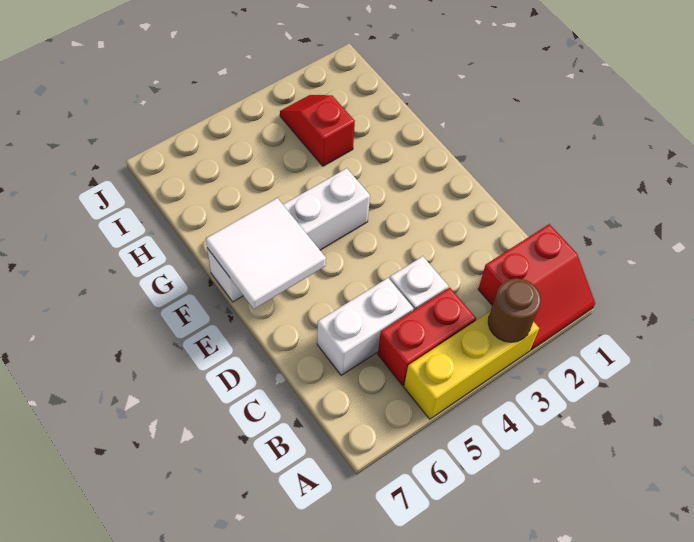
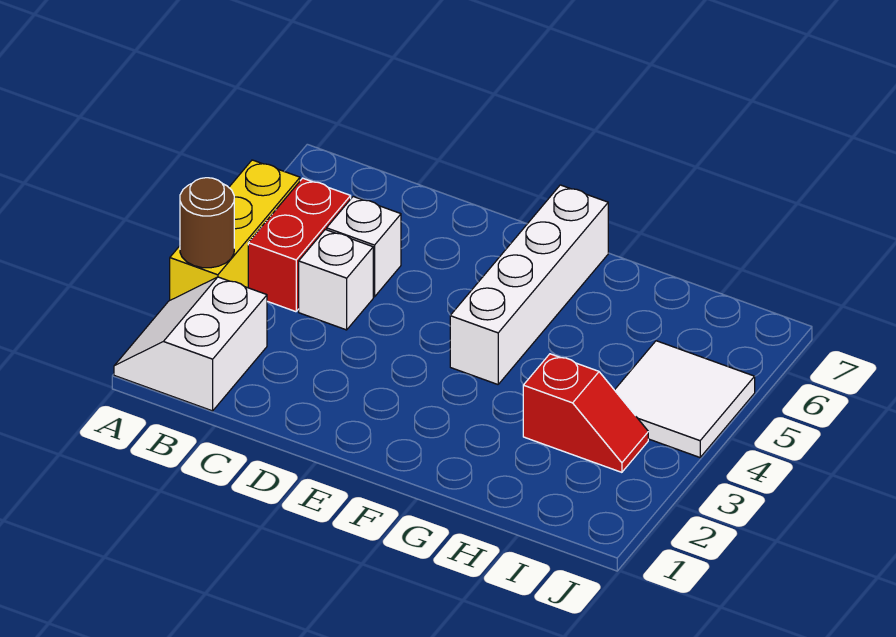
red 2x2 slope [478,224,595,350] -> white 2x2 slope [114,277,267,411]
white 1x2 brick [317,278,414,375] -> white 1x1 brick [327,197,401,297]
white 2x2 tile [206,198,326,309] -> white 2x2 tile moved to [615,341,755,457]

